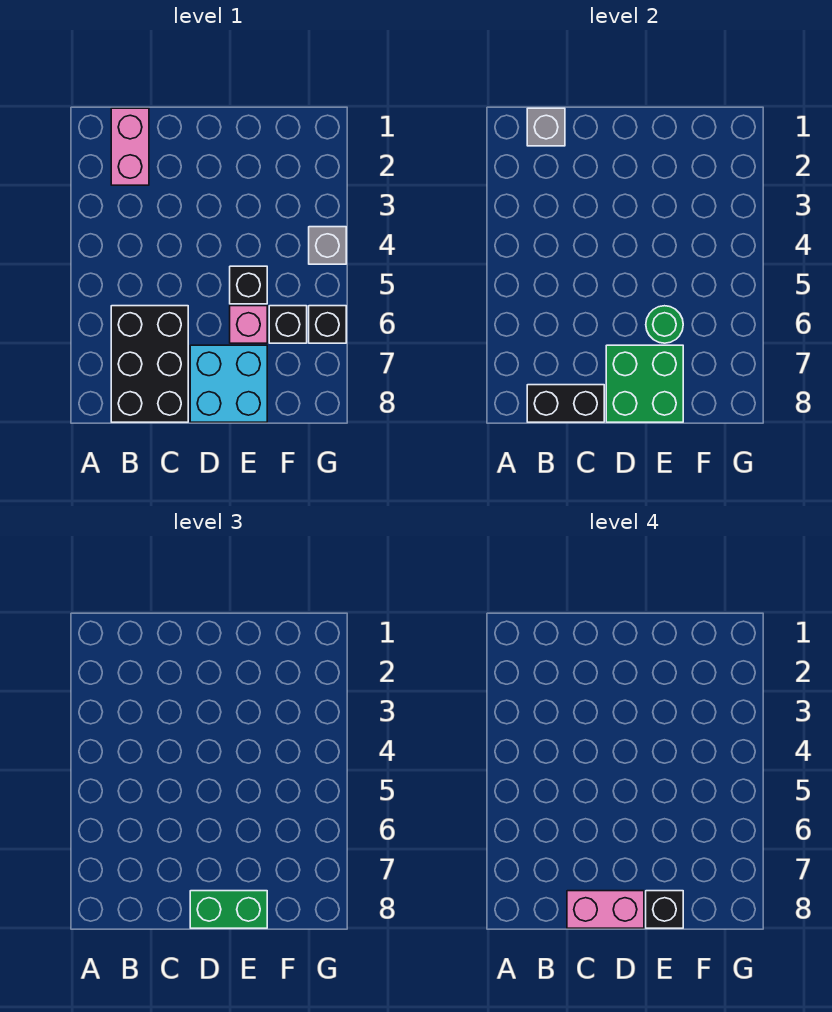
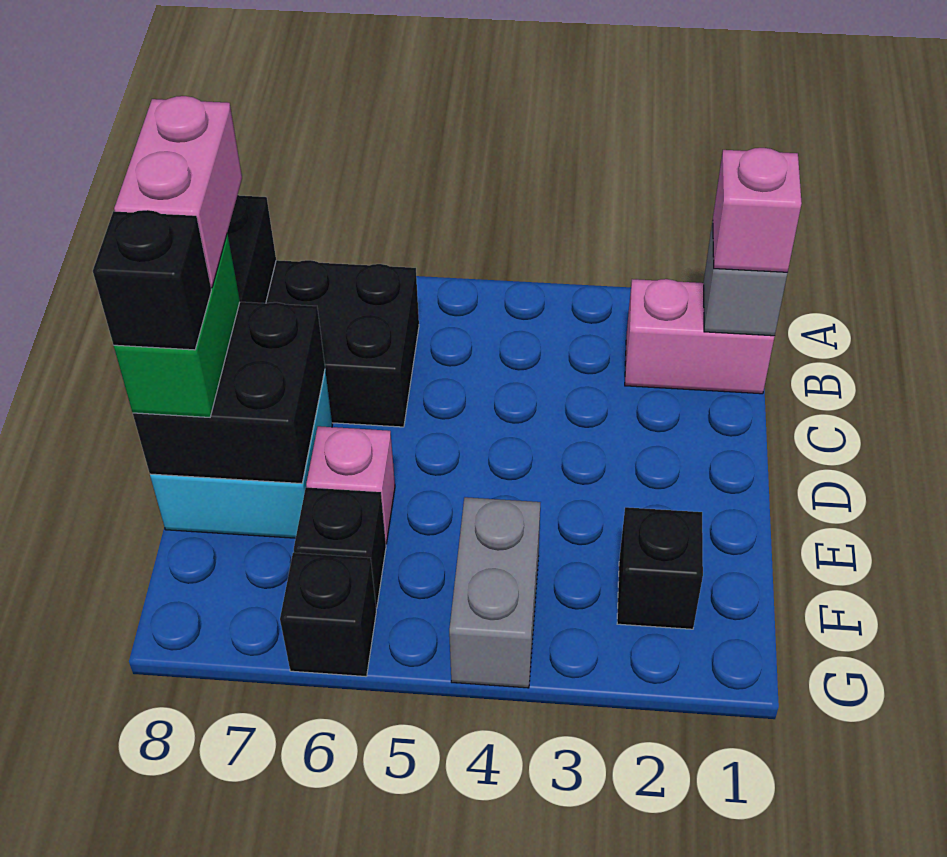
none -> pink 1x1 brick [713,148,802,272]
green 2x2 brick [606,345,683,422] -> black 2x2 brick [133,302,325,484]
black 1x1 brick [230,266,267,304] -> black 1x1 brick moved to [617,507,703,629]
green 1x1 round brick [646,306,683,343] -> none
grey 1x1 brick [309,227,346,264] -> grey 1x2 brick [449,497,540,688]

